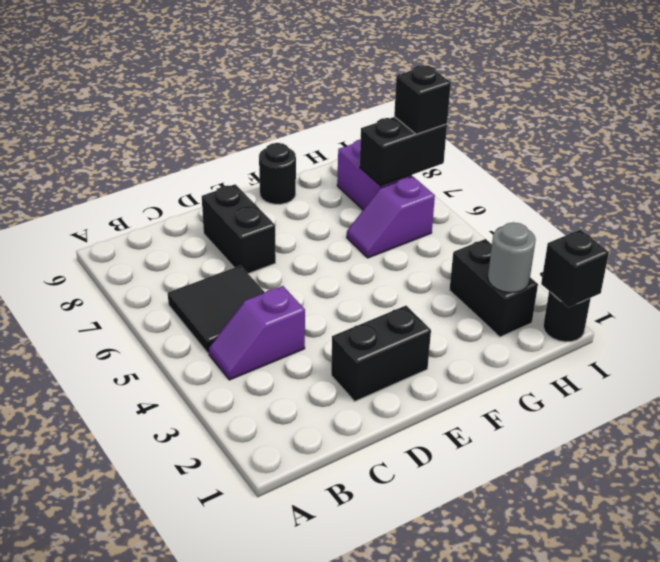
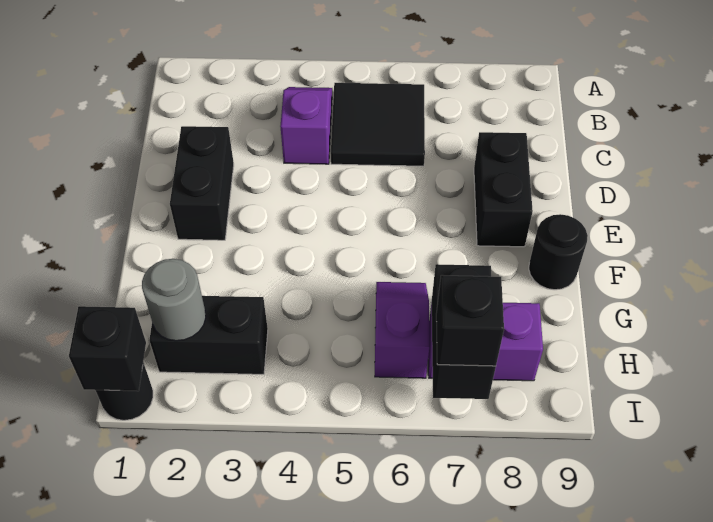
black 1x2 brick [202,184,276,274] -> black 1x2 brick turned to [474,132,533,247]

